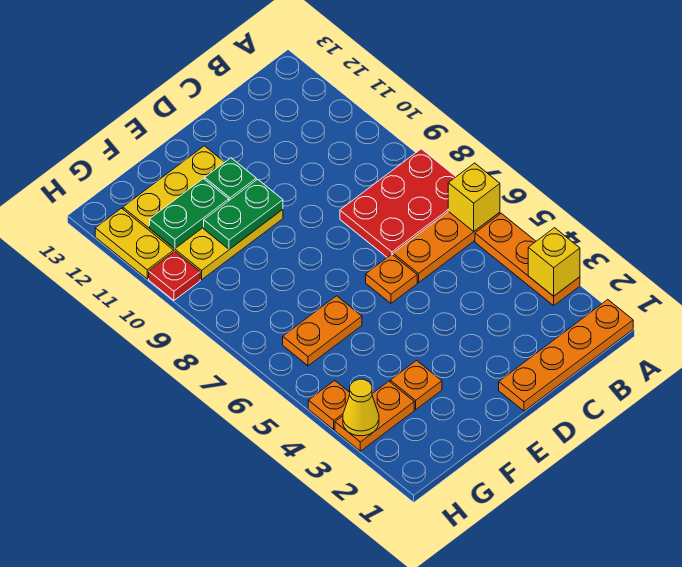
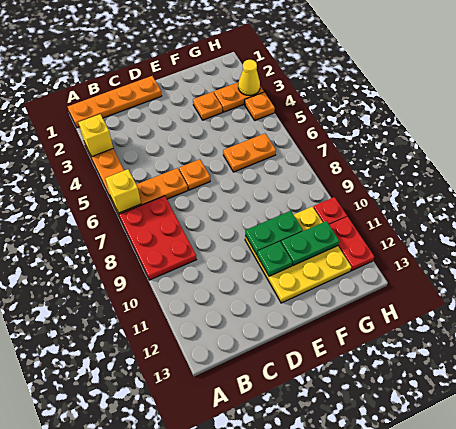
red 2x3 plate [340,149,456,257] -> red 2x3 plate turned to [119,196,197,280]
yellow 1x2 plate [95,208,174,279] -> red 1x2 plate [329,217,374,271]

